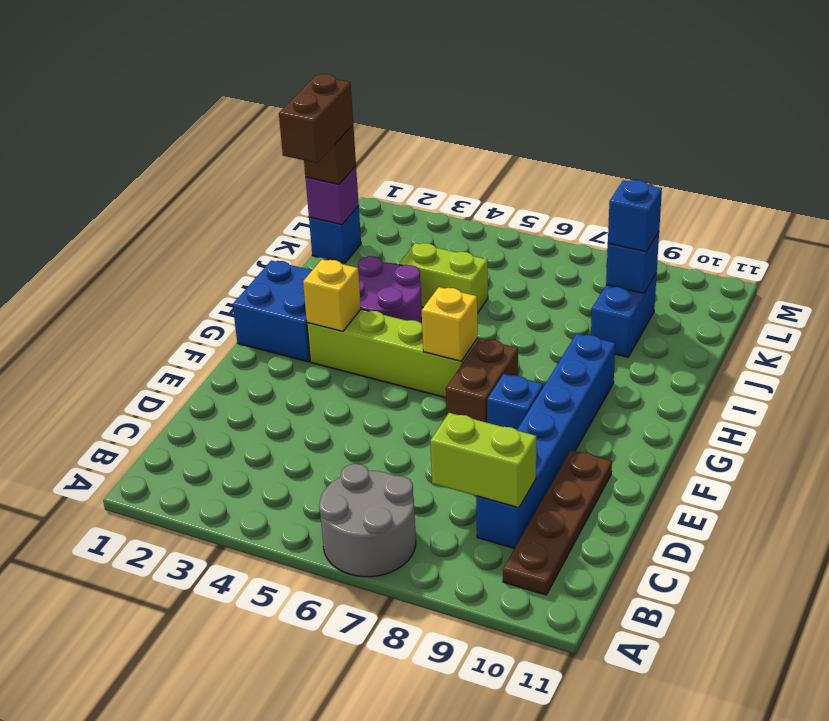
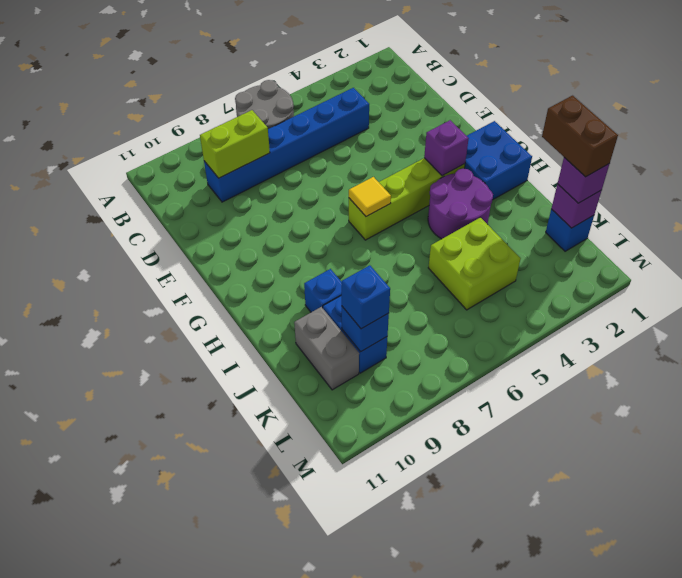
brown 1x4 plate [503,450,612,595] -> none
blue 1x6 brick [476,334,615,548] -> blue 1x6 brick turned to [204,88,369,202]
brown 1x2 brick [446,339,518,423] -> none
blue 1x1 brick [487,374,543,430] -> blue 1x1 brick moved to [304,269,342,312]
yellow 1x1 brick [303,259,361,331] -> purple 1x1 brick [424,120,469,176]
yellow 1x1 brick [422,287,478,361] -> yellow 1x1 tile [349,177,391,216]
lime 1x2 brick [399,243,488,313] -> lime 2x2 brick [428,217,521,310]
none -> grey 1x2 brick [294,307,359,390]
brown 1x1 brick [304,125,356,184] -> purple 1x1 brick [558,158,609,203]

